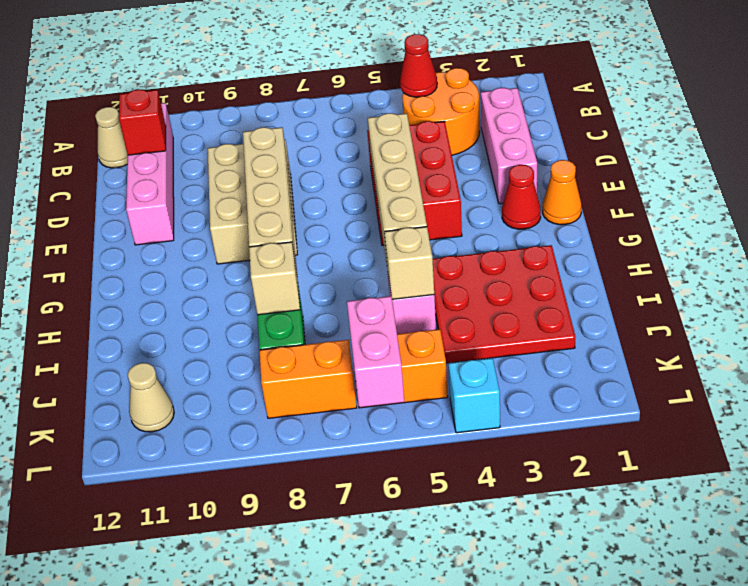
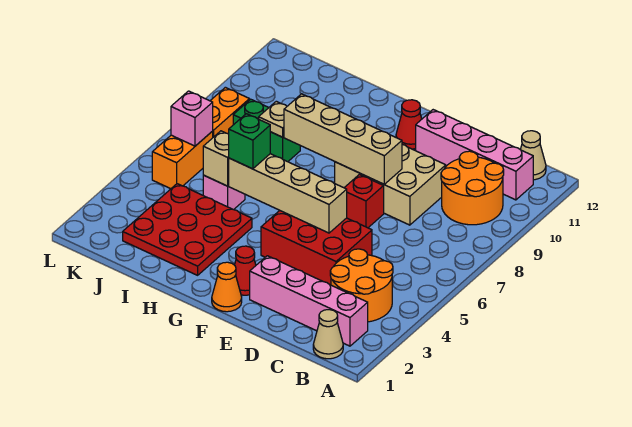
red 1x1 cone [400,34,437,97] -> red 1x1 cone moved to [396,100,422,149]
none -> orange 2x2 round brick [441,151,504,225]
pink 1x3 brick [481,88,537,204] -> pink 1x4 brick [250,256,368,346]
red 1x1 brick [119,89,166,155] -> red 1x1 brick moved to [344,175,384,228]
none -> green 1x1 brick [229,114,270,169]
tan 1x1 brick [249,242,300,315] -> tan 1x1 plate [259,101,287,137]
pink 1x2 brick [347,296,404,408] -> pink 1x1 brick [171,91,213,146]
tan 1x1 cone [128,363,174,432] -> tan 1x1 cone moved to [313,310,343,359]
cyan 1x1 brick [449,358,500,433] -> none

